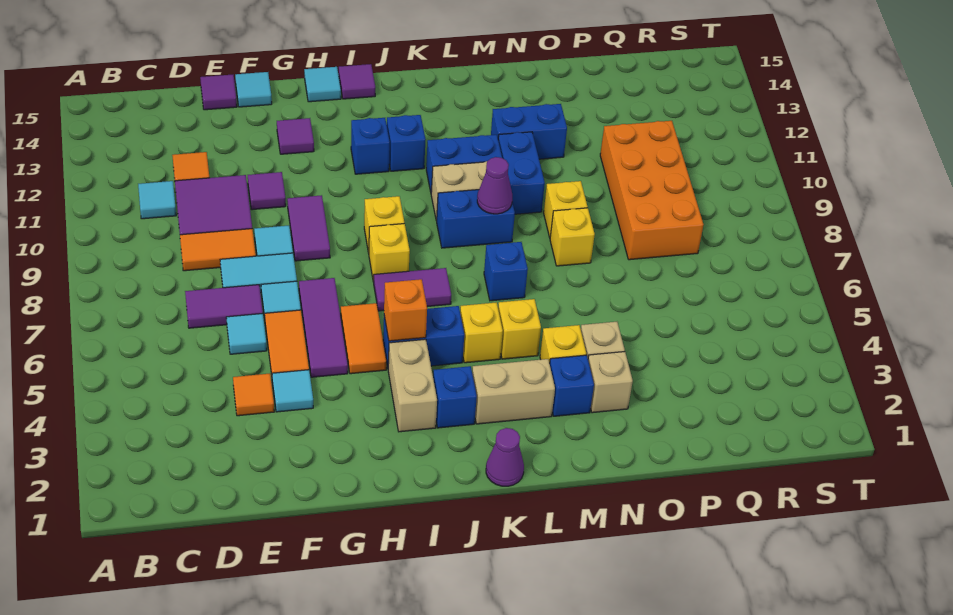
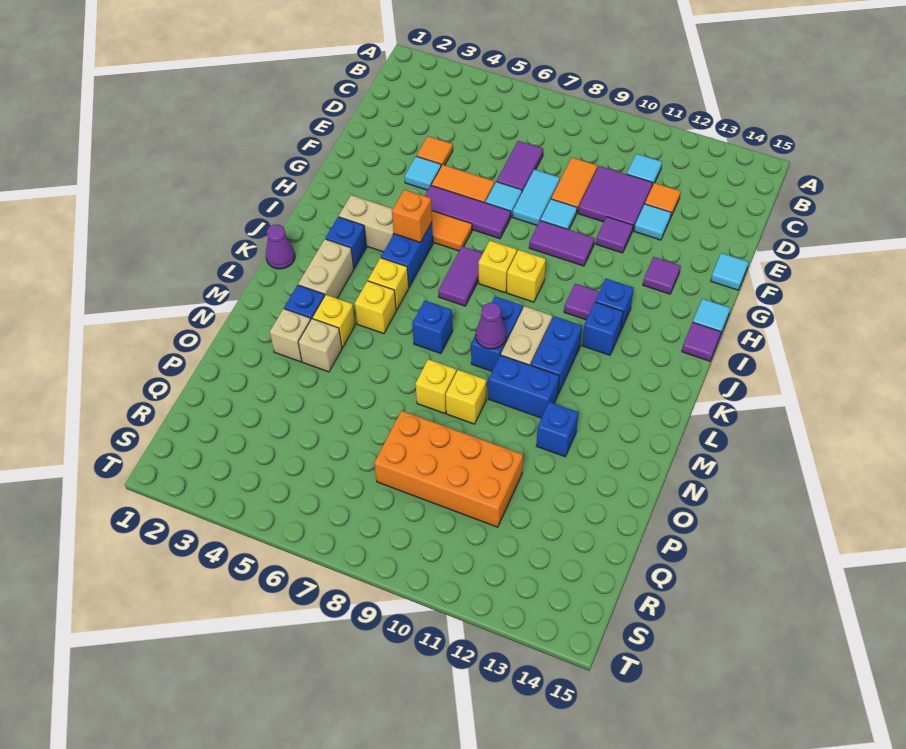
cyan 1x1 tile [226,314,267,354] -> cyan 1x1 tile moved to [634,204,671,240]
purple 1x1 tile [200,75,237,110] -> purple 1x1 tile moved to [564,284,599,320]
blue 1x2 brick [491,104,567,159] -> blue 1x1 brick [536,402,579,457]

